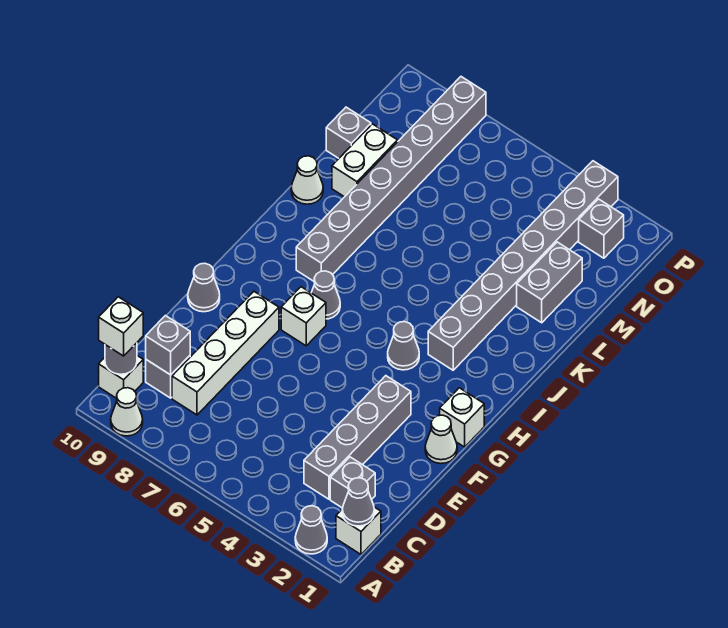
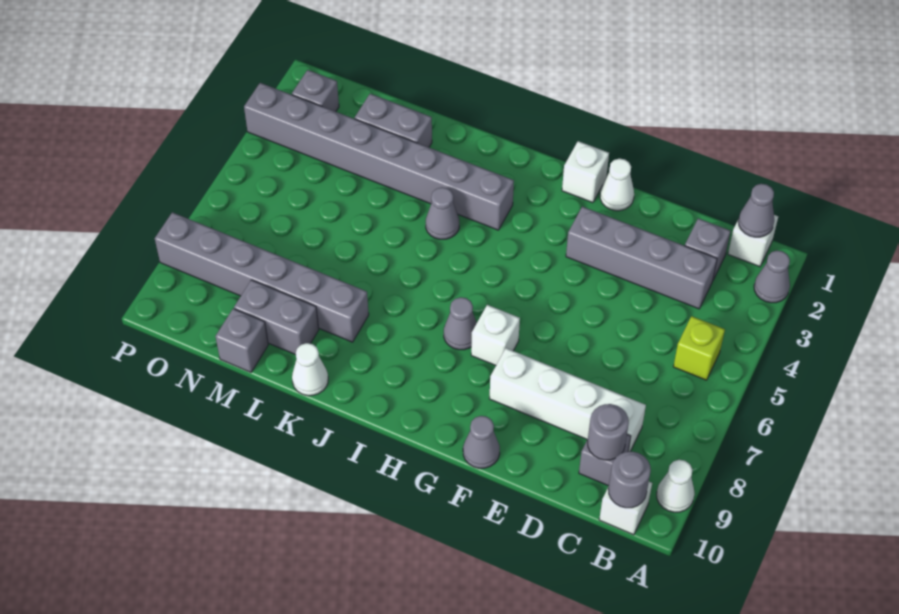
none -> lime 1x1 brick [673,316,725,380]
white 1x1 brick [99,297,143,356] -> none
grey 1x1 brick [146,316,190,375] -> grey 1x1 round brick [587,404,629,460]
grey 1x1 cone [388,322,419,370] -> grey 1x1 cone moved to [426,187,460,239]
grey 1x8 brick [296,77,486,281] -> grey 1x6 brick [155,212,369,342]
white 1x2 brick [332,124,398,197] -> grey 1x2 brick [234,280,319,355]

